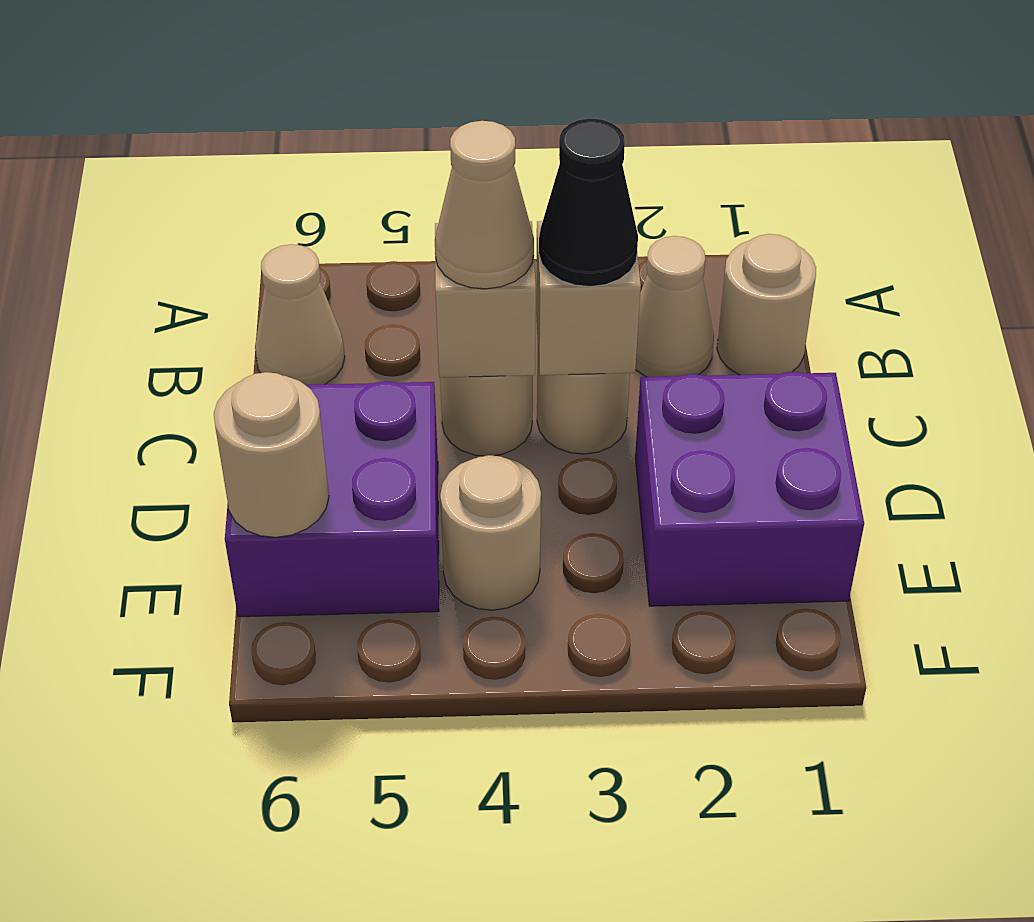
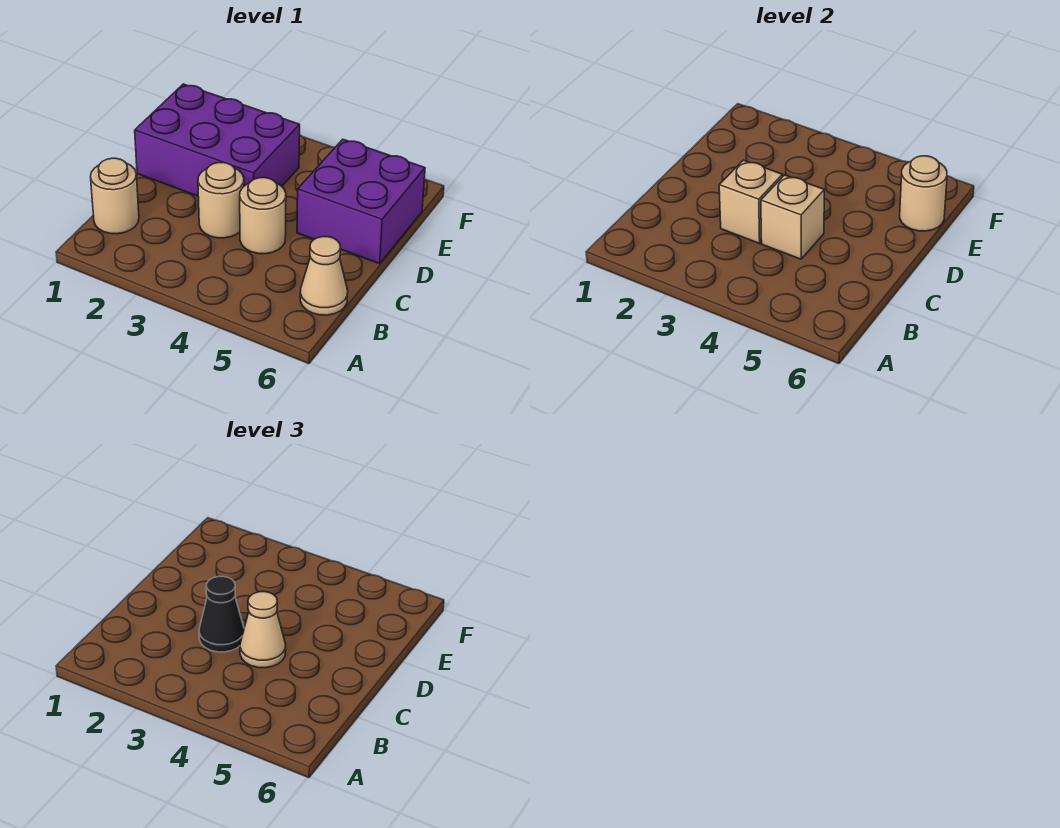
tan 1x1 cone [636,236,714,377] -> none
purple 2x2 brick [635,372,864,606] -> purple 2x3 brick [135,84,300,196]
tan 1x1 round brick [440,455,541,610] -> none

